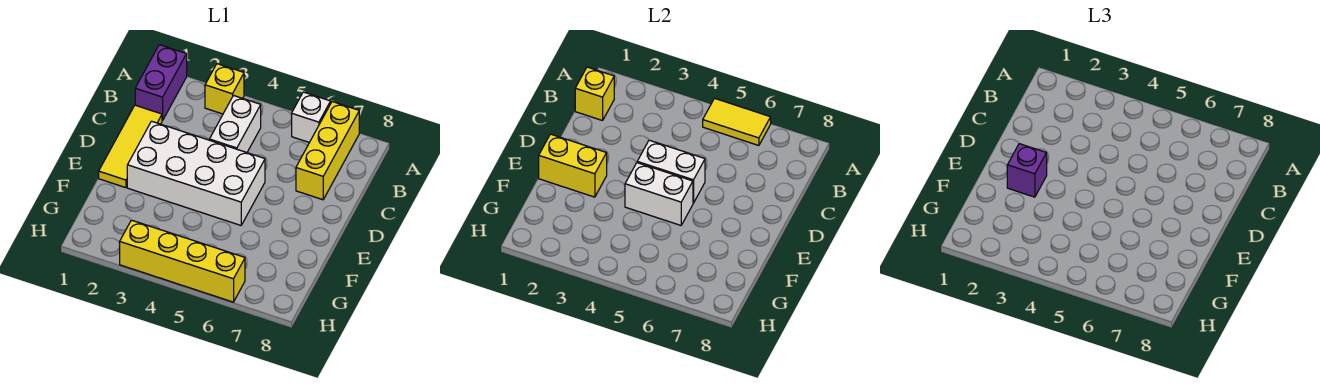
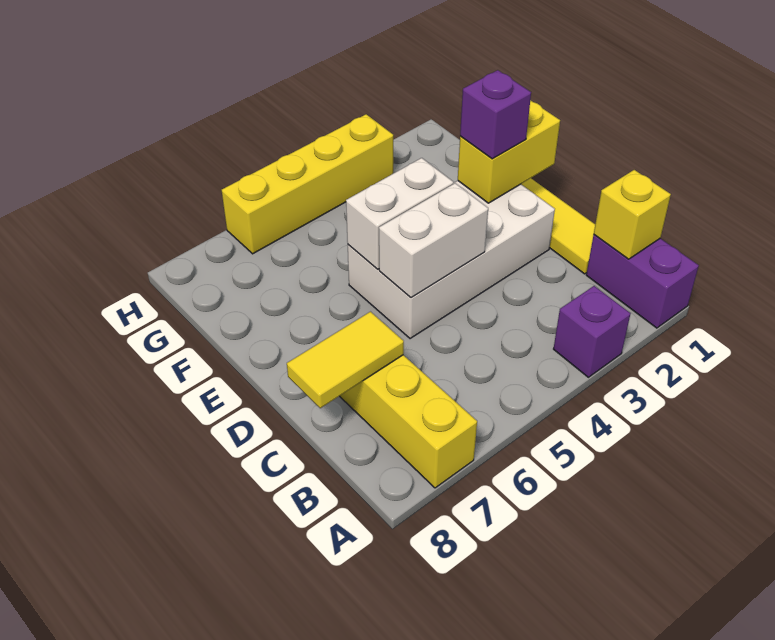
yellow 1x1 brick [205,64,244,114] -> purple 1x1 brick [554,286,631,377]
yellow 1x2 tile [703,98,771,146] -> yellow 1x2 tile moved to [287,312,404,408]
white 1x1 brick [292,92,331,142] -> none
white 1x2 brick [209,96,261,152] -> none

